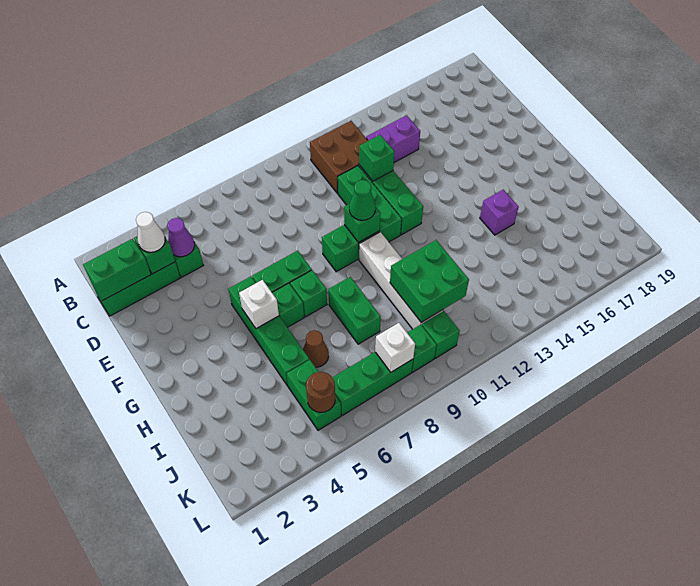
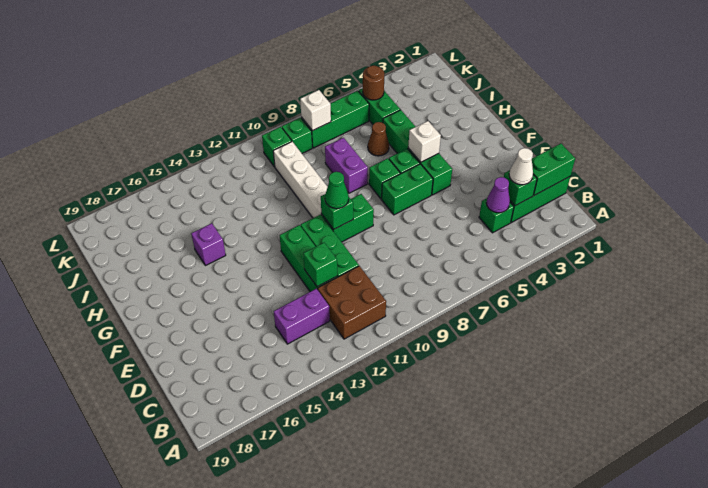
green 1x2 brick [328,277,381,344] -> purple 1x2 brick [325,138,368,193]
green 2x2 brick [390,240,469,322] -> none

